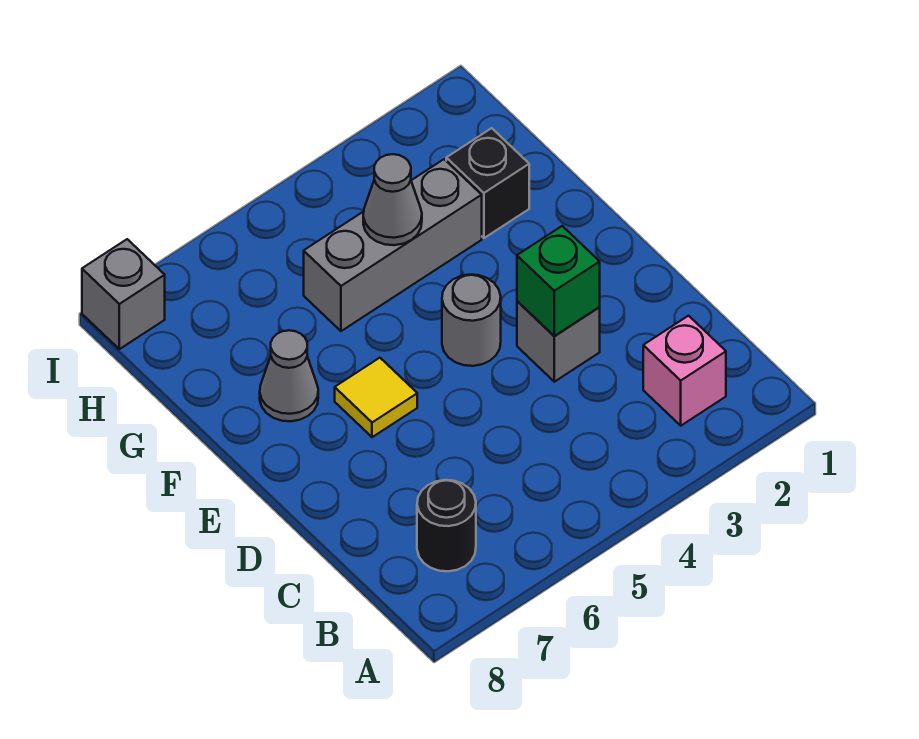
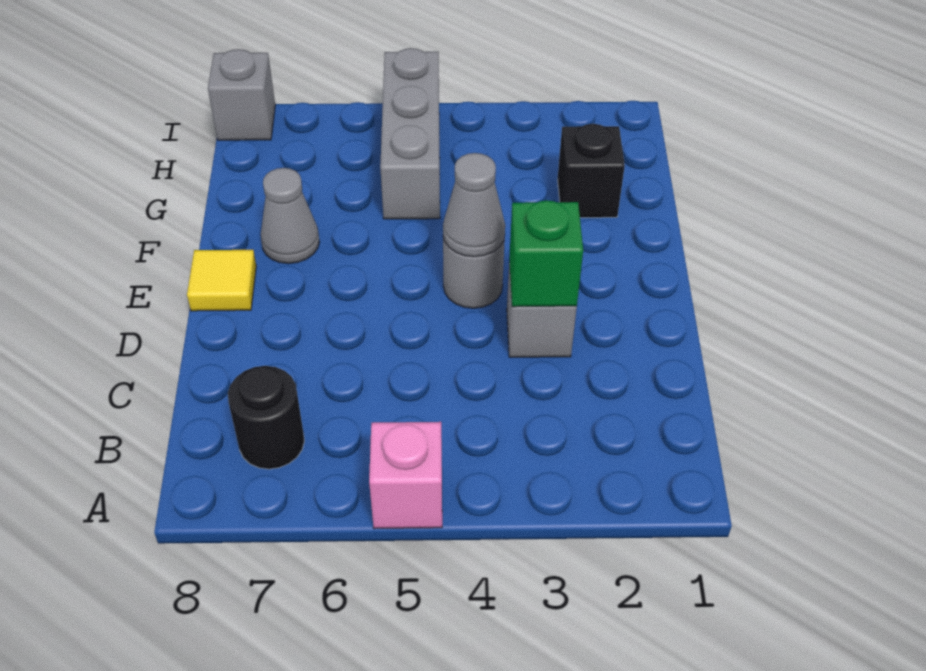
pink 1x1 brick [643,316,726,426] -> pink 1x1 brick moved to [369,422,442,529]
yellow 1x1 tile [335,358,417,437] -> yellow 1x1 tile moved to [187,250,256,311]
grey 1x3 brick [304,159,482,331] -> grey 1x3 brick turned to [380,48,440,219]
grey 1x1 cone [363,154,422,245] -> grey 1x1 cone moved to [443,153,505,257]

